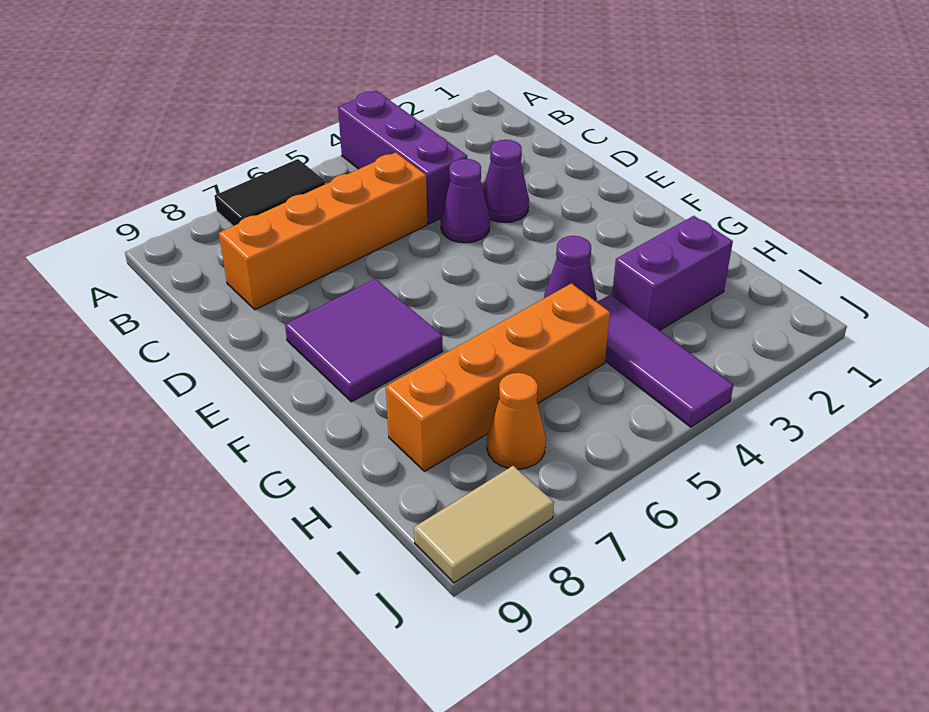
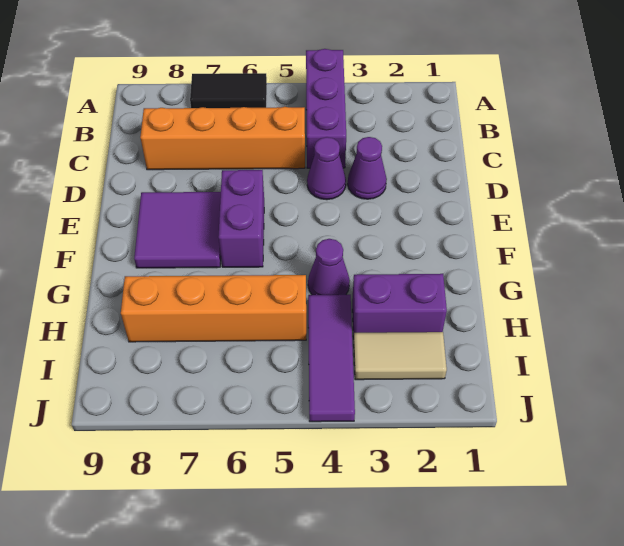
none -> purple 1x2 brick [219,170,264,267]
orange 1x1 cone [487,373,546,469] -> none
tan 1x2 tile [414,466,554,583] -> tan 1x2 tile moved to [354,332,447,380]

